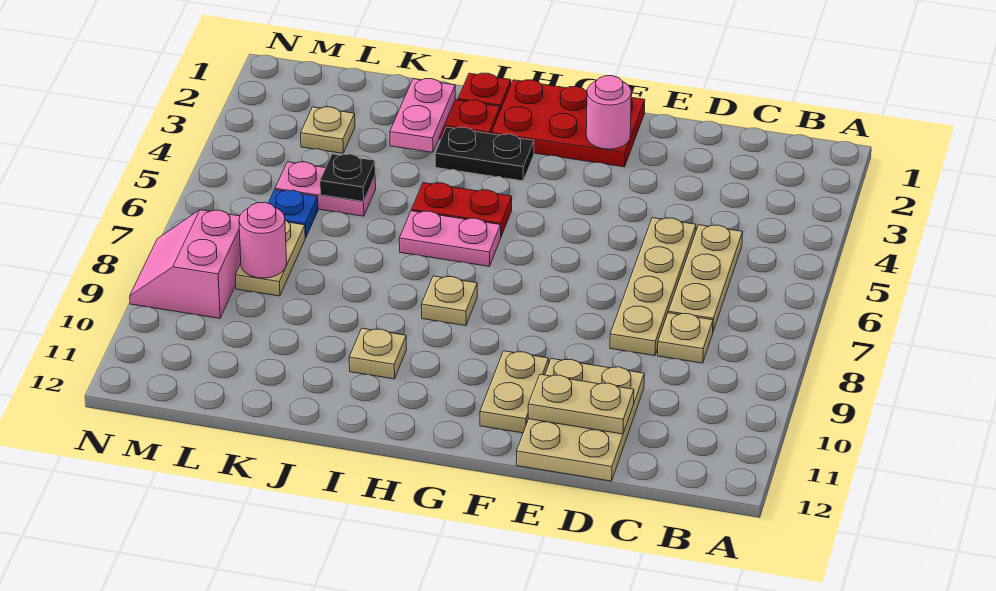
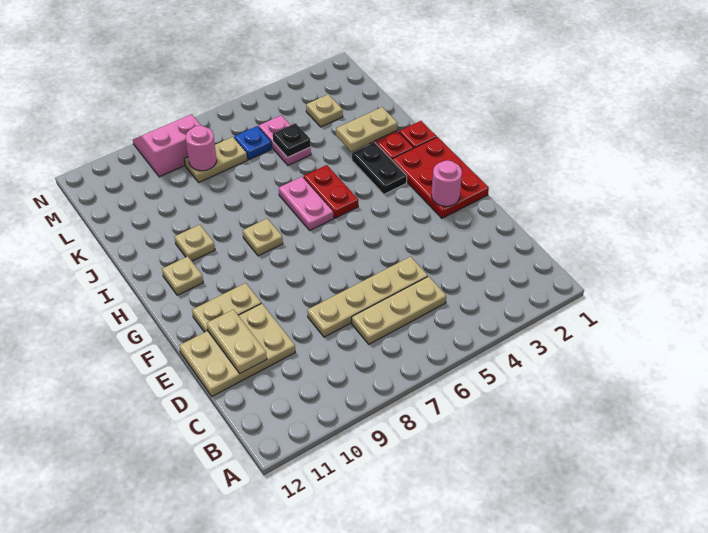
tan 1x1 plate [658,313,713,363] -> tan 1x1 plate moved to [162,256,203,295]
pink 1x2 plate [390,79,455,152] -> tan 1x2 plate [336,107,398,152]

